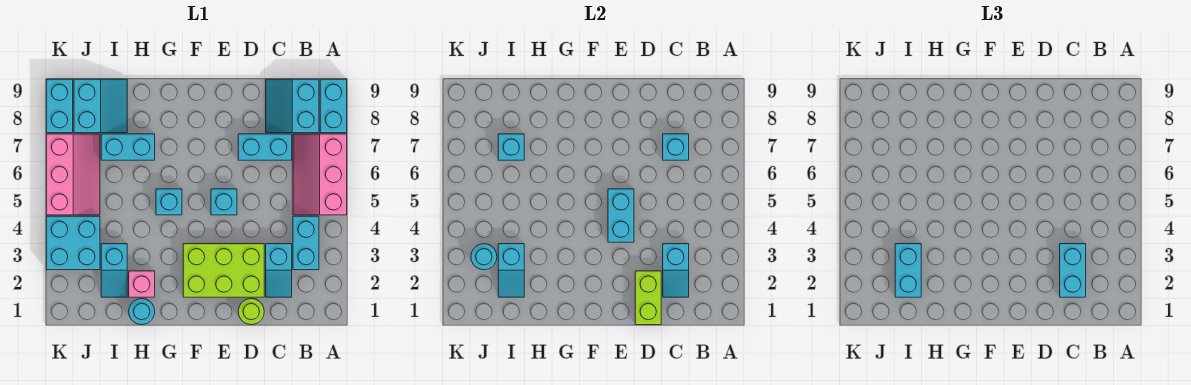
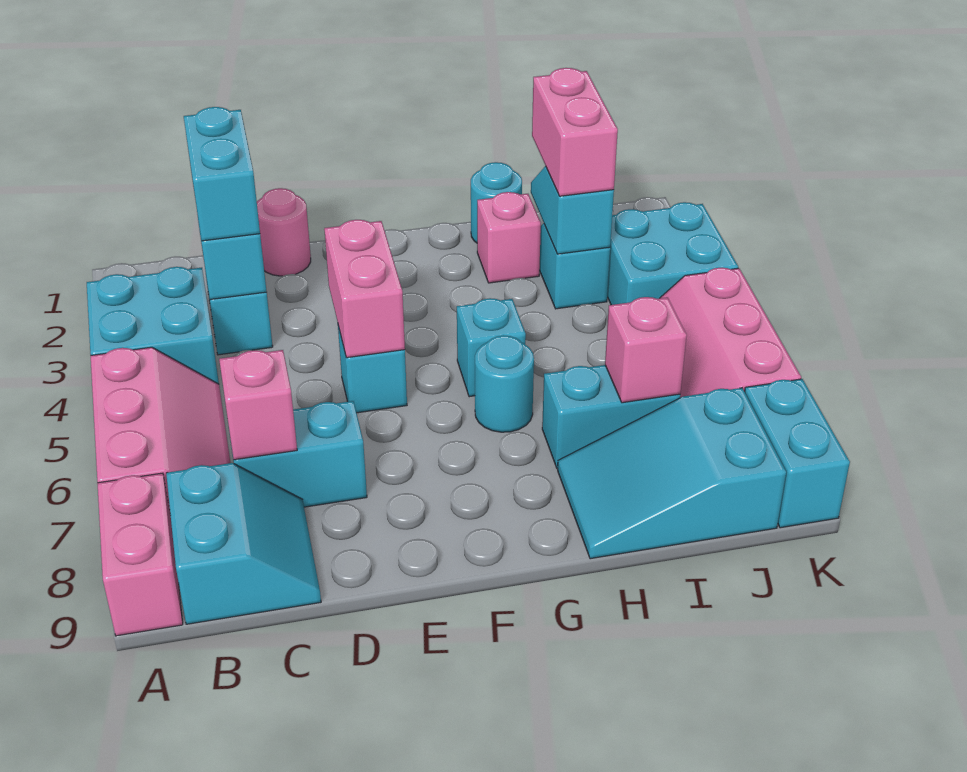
cyan 1x2 brick [320,79,347,133] -> pink 1x2 brick [97,473,183,636]
cyan 1x2 brick [293,216,319,270] -> cyan 2x2 brick [87,267,219,384]
cyan 1x1 brick [663,134,689,160] -> pink 1x1 brick [219,350,297,460]
lime 1x1 round brick [238,299,264,325] -> pink 1x1 round brick [257,188,311,276]
lime 1x2 brick [635,271,661,325] -> none
lime 2x3 brick [183,244,264,297] -> none
cyan 1x2 brick [608,189,634,242] -> pink 1x2 brick [324,220,405,358]
cyan 1x2 brick [895,244,921,297] -> pink 1x2 brick [532,68,618,196]
cyan 1x1 brick [498,134,524,160] -> pink 1x1 brick [605,297,687,403]
cyan 2x2 slope [74,79,127,133] -> cyan 2x3 slope [558,388,786,559]
cyan 1x1 round brick [471,244,497,270] -> cyan 1x1 round brick moved to [475,336,534,432]

